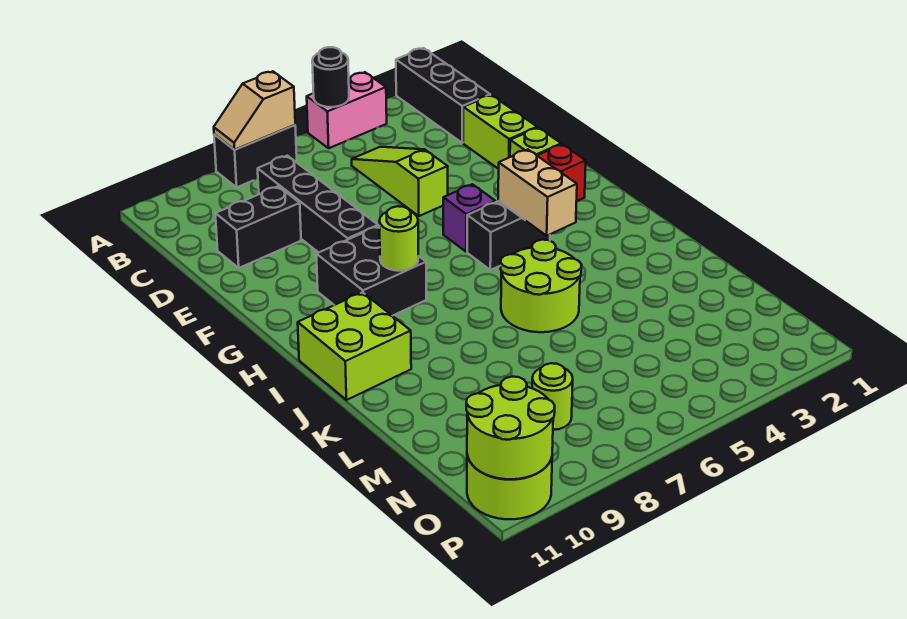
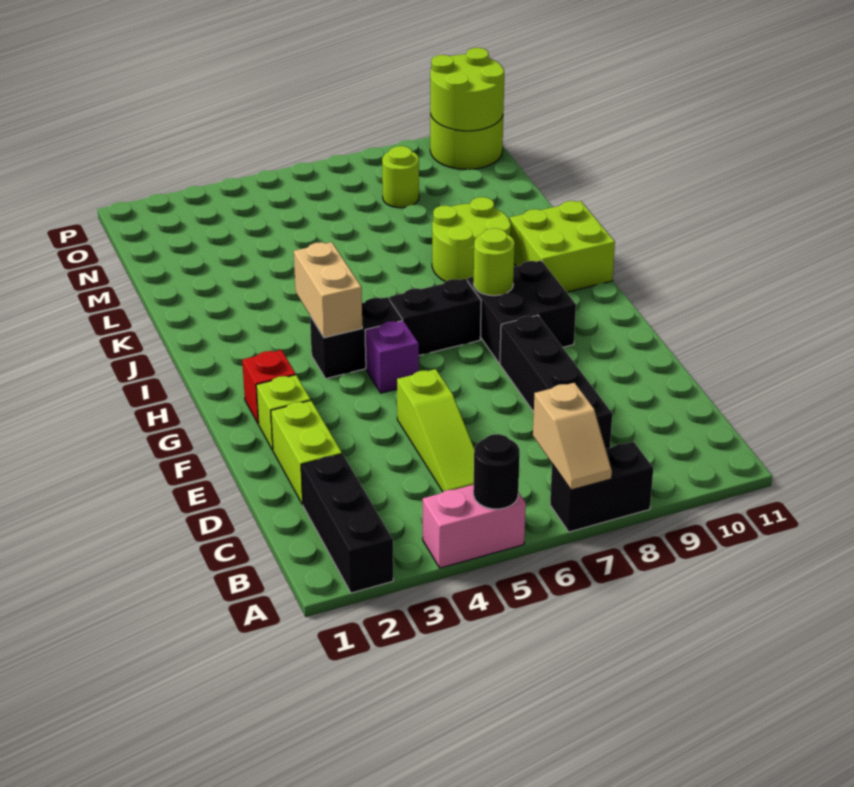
tan 1x2 slope [214,71,295,150] -> tan 1x2 slope turned to [533,383,612,490]
black 1x2 brick [215,186,301,268] -> black 1x2 brick moved to [390,279,481,355]
lime 2x2 round brick [501,240,582,332] -> lime 2x2 round brick moved to [432,197,511,282]

